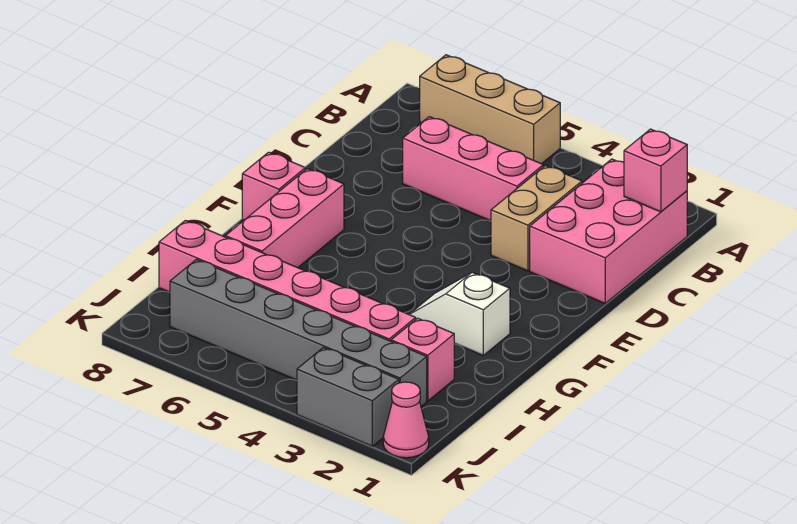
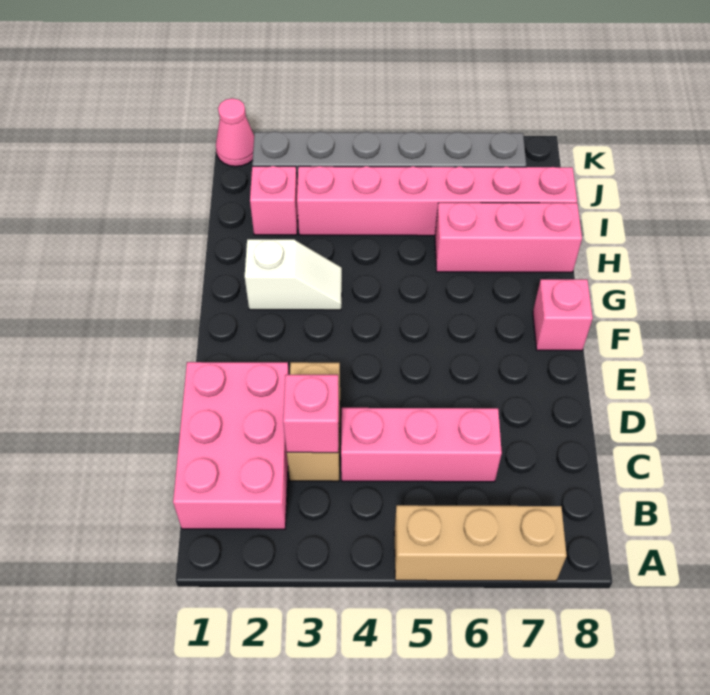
pink 1x1 brick [624,129,687,212] -> pink 1x1 brick moved to [283,375,339,453]
pink 1x3 brick [225,169,344,268] -> pink 1x3 brick turned to [435,203,582,272]
grey 1x2 brick [297,348,399,446] -> none

